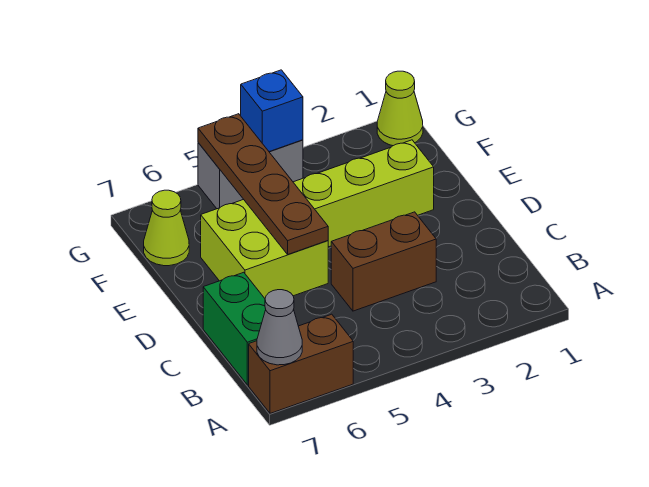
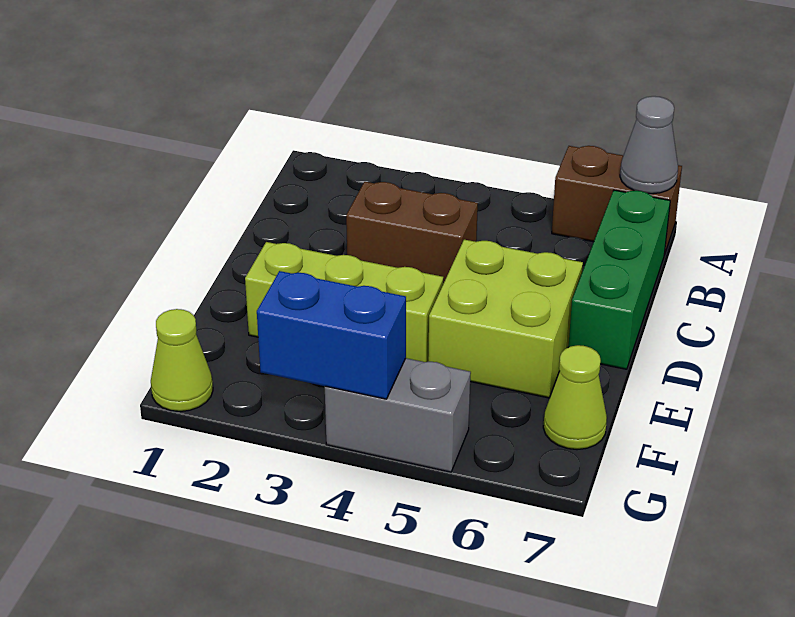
green 1x2 brick [203,272,266,385] -> green 1x3 brick [568,190,670,369]
brown 1x4 plate [198,114,328,254] -> none
blue 1x1 brick [241,70,303,152] -> blue 1x2 brick [257,271,406,399]

